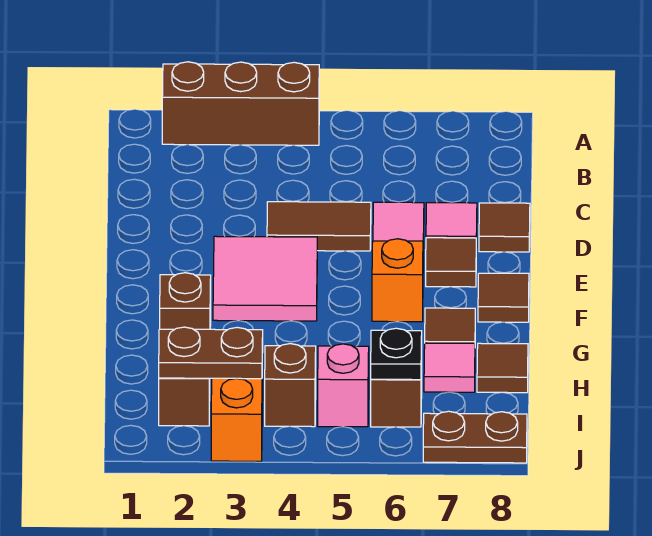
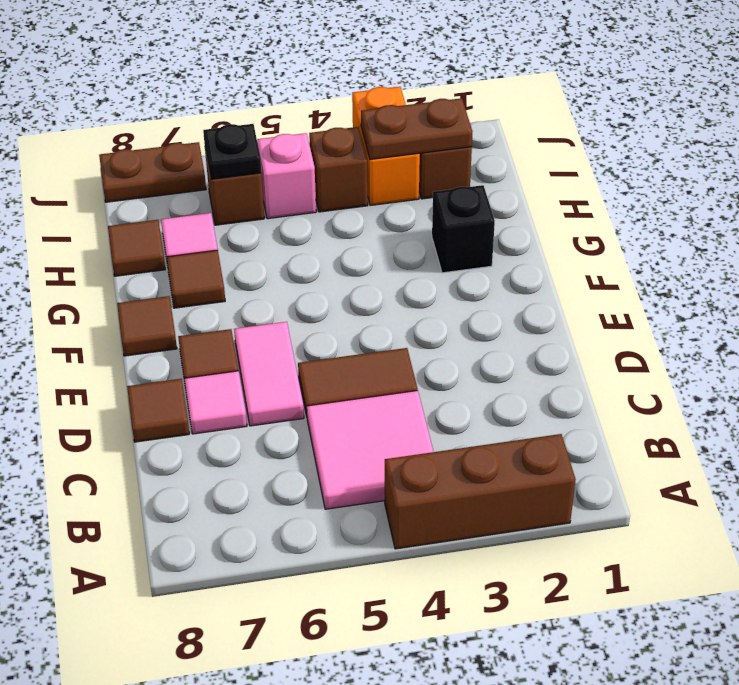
pink 2x2 tile [213,236,317,321] -> pink 2x2 tile moved to [307,390,434,509]
orange 1x1 brick [372,239,423,322] -> none
brown 1x1 brick [160,273,211,329] -> black 1x1 brick [432,185,495,273]

